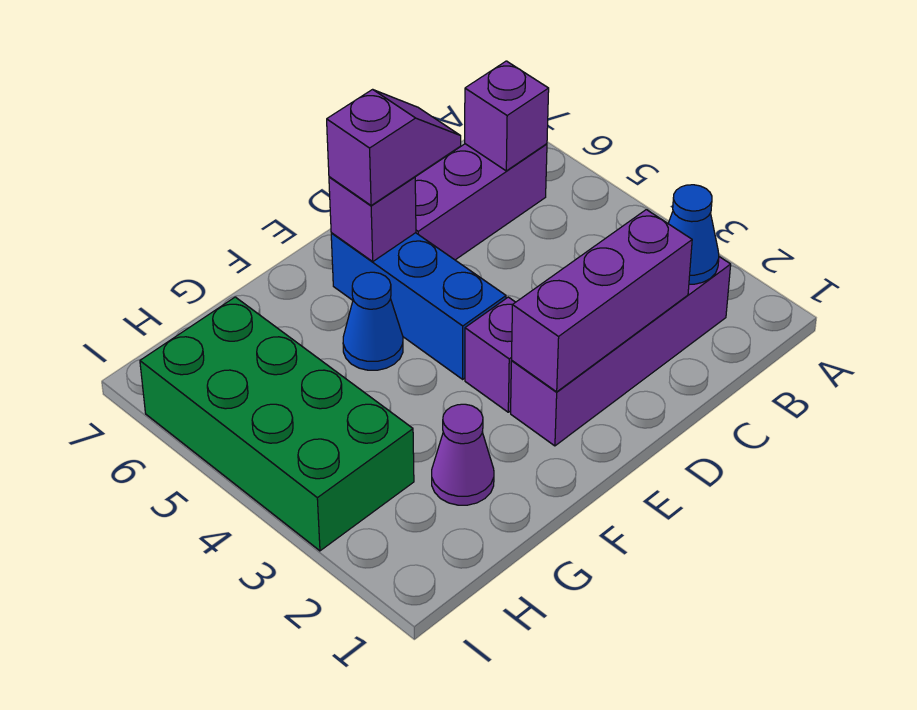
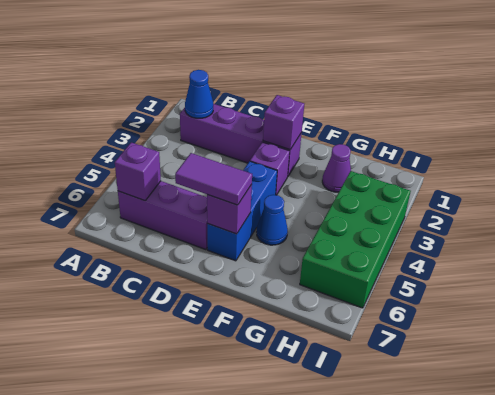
purple 1x3 brick [512,210,692,392] -> purple 1x1 brick [263,95,304,150]
purple 1x2 slope [327,89,461,206] -> purple 1x2 tile [175,153,252,205]

